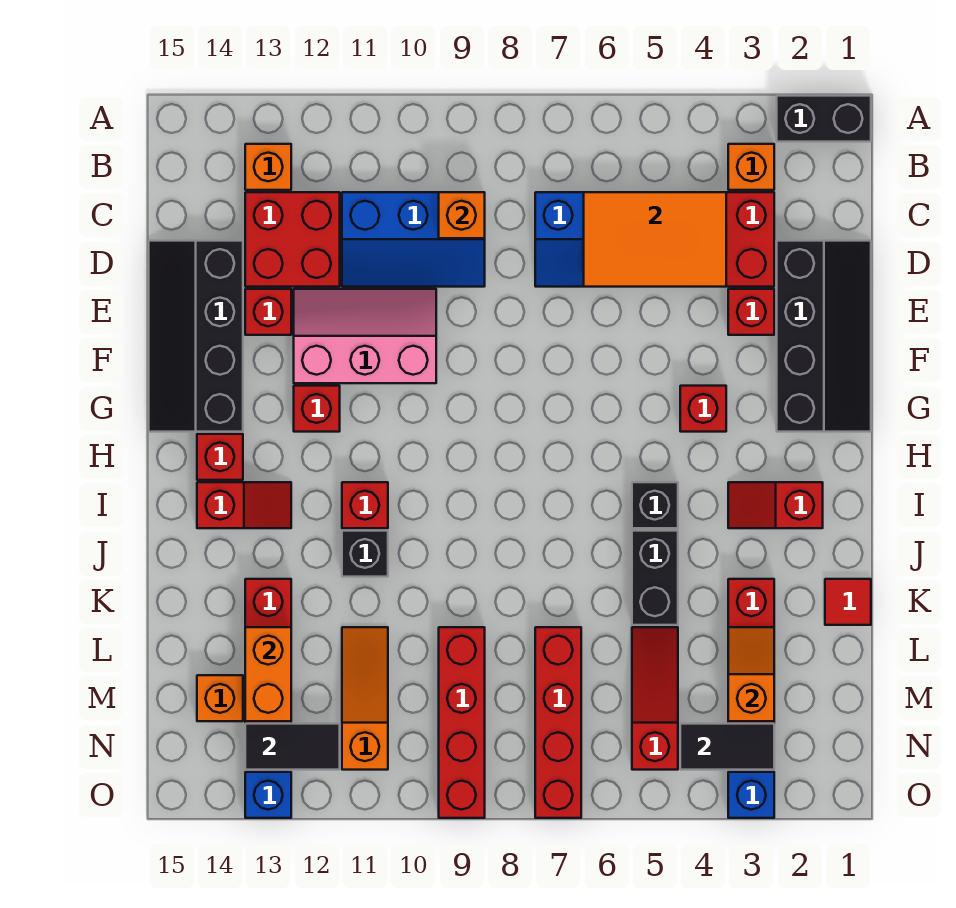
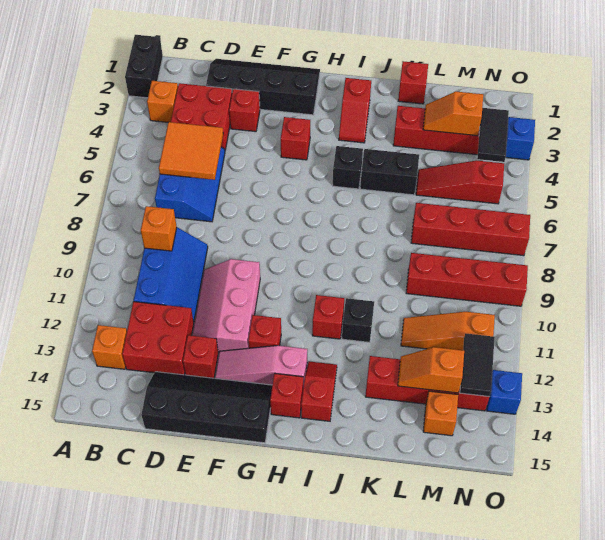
orange 2x3 tile [584,192,726,287] -> orange 2x2 tile [159,122,223,180]
black 2x4 slope [149,241,243,432] -> black 2x4 slope turned to [141,372,272,443]
none -> pink 1x3 slope [215,346,307,387]
red 1x1 tile [825,579,871,625] -> red 1x1 brick [398,61,428,104]
orange 1x2 brick [245,627,291,721] -> orange 1x2 slope [398,347,464,393]

